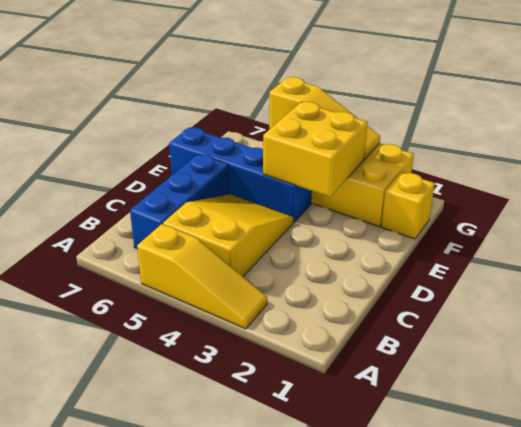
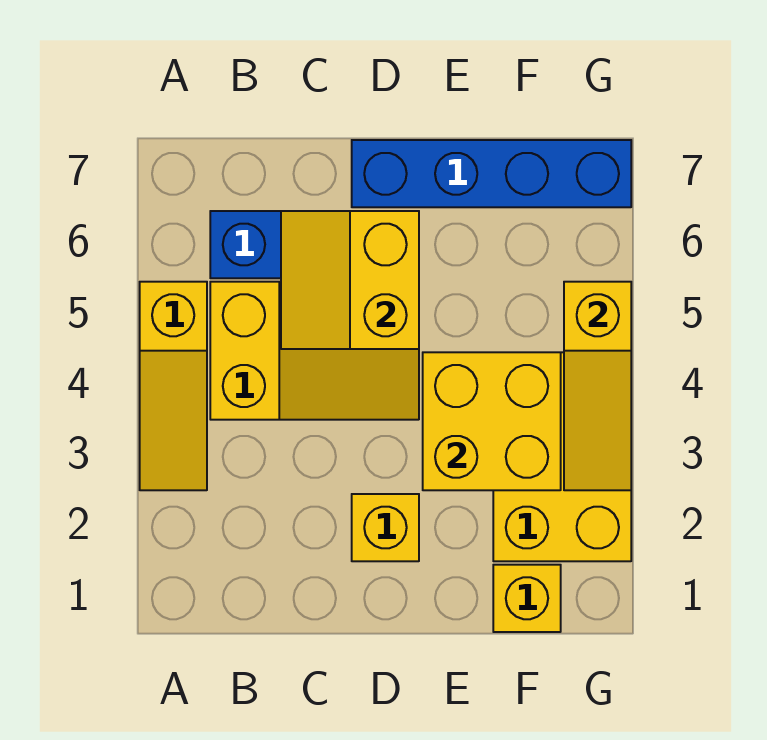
none -> yellow 2x2 slope [281,211,419,349]
none -> yellow 1x1 brick [352,494,419,561]
blue 1x4 brick [169,127,312,222] -> blue 1x4 brick turned to [352,140,631,207]

